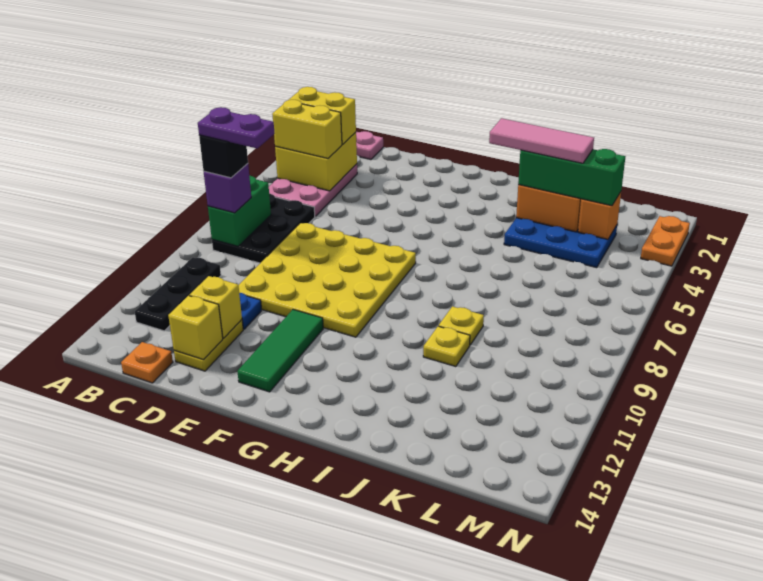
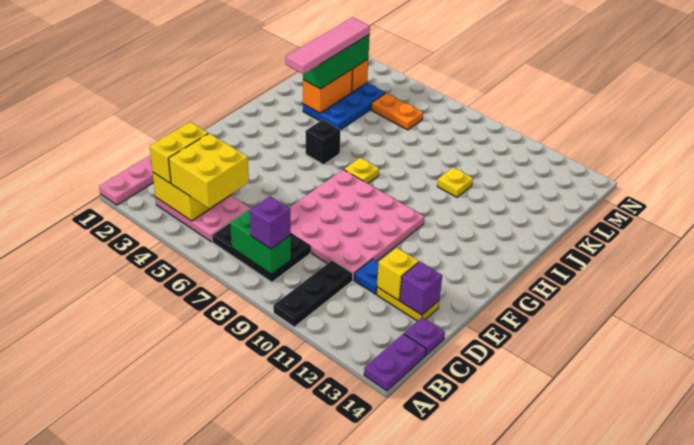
yellow 1x2 brick [272,100,342,159] -> yellow 2x2 brick [169,133,249,208]
black 1x1 brick [199,135,248,178] -> black 1x1 brick moved to [306,120,341,165]
purple 1x2 plate [198,107,275,148] -> purple 1x2 plate moved to [364,334,426,391]
black 1x3 plate [135,257,221,331] -> black 1x3 plate turned to [273,260,353,327]
orange 1x1 plate [121,342,173,383] -> purple 1x1 plate [404,317,445,355]
yellow 4x4 plate [238,223,416,337] -> pink 4x4 plate [289,170,424,280]
yellow 1x1 brick [168,296,223,360] -> purple 1x1 brick [400,262,442,315]
green 1x3 tile [237,310,323,392] -> none
pink 1x3 tile [489,118,594,163] -> pink 1x4 tile [286,17,370,74]
yellow 1x1 plate [439,306,484,345] -> yellow 1x1 plate moved to [344,158,379,184]
orange 1x2 plate [641,216,690,266] -> orange 1x2 plate moved to [371,93,423,130]

